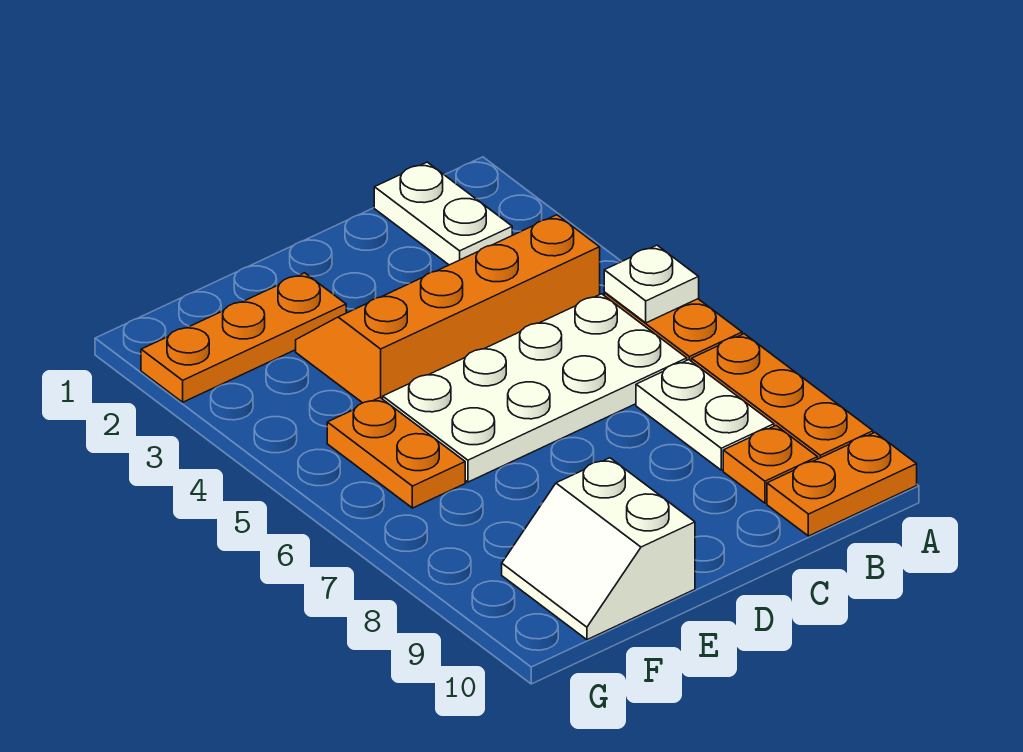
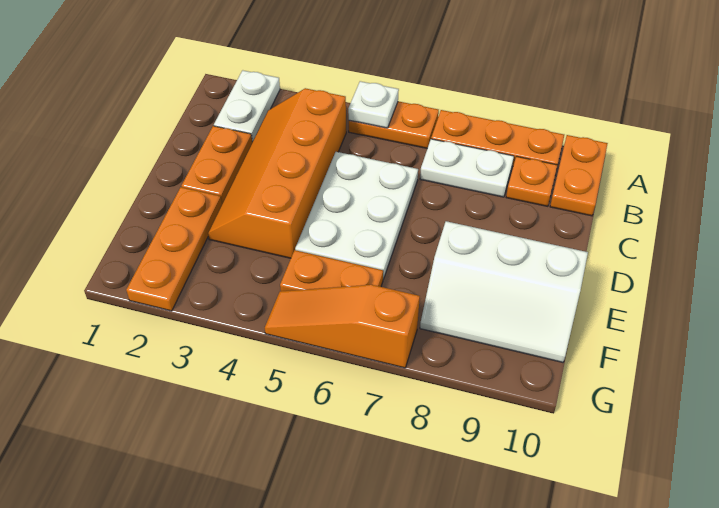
white 1x2 plate [374,162,512,265] -> white 1x2 plate turned to [214,70,280,142]
white 2x4 plate [383,294,687,482] -> white 2x3 plate [295,152,418,279]
none -> orange 1x2 plate [182,126,252,203]
white 2x2 slope [502,458,695,640] -> white 2x3 slope [420,221,588,362]
none -> orange 1x3 slope [265,285,420,368]

